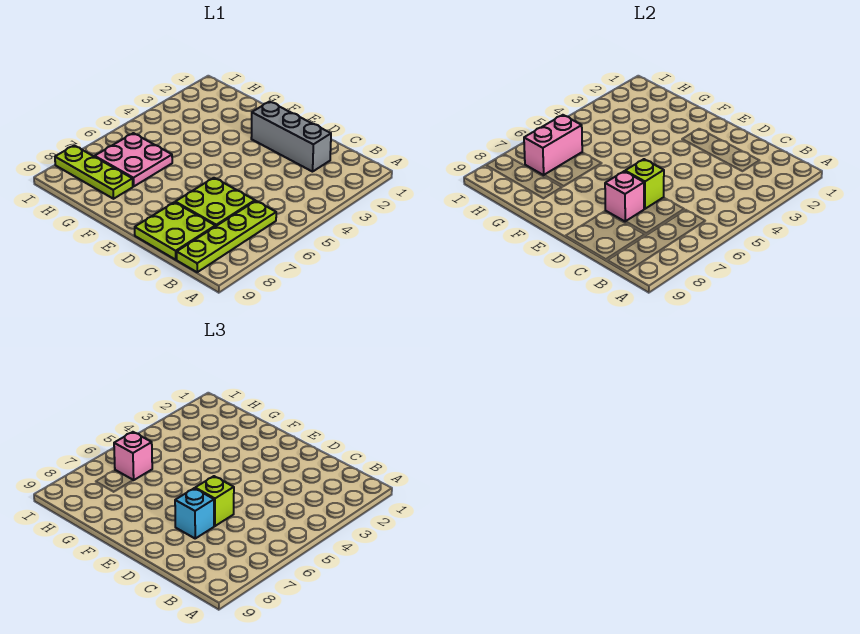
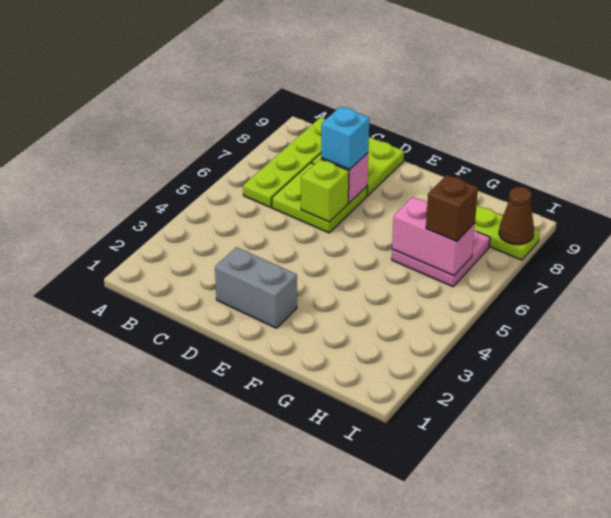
grey 1x3 brick [251,102,331,172] -> grey 1x2 brick [215,247,297,328]
lime 1x1 brick [195,476,234,526] -> none
pink 1x2 brick [524,115,582,175] -> pink 1x2 brick turned to [392,197,475,276]
pink 1x1 brick [114,432,152,480] -> brown 1x1 brick [426,175,478,242]
none -> brown 1x1 cone [499,187,534,245]

